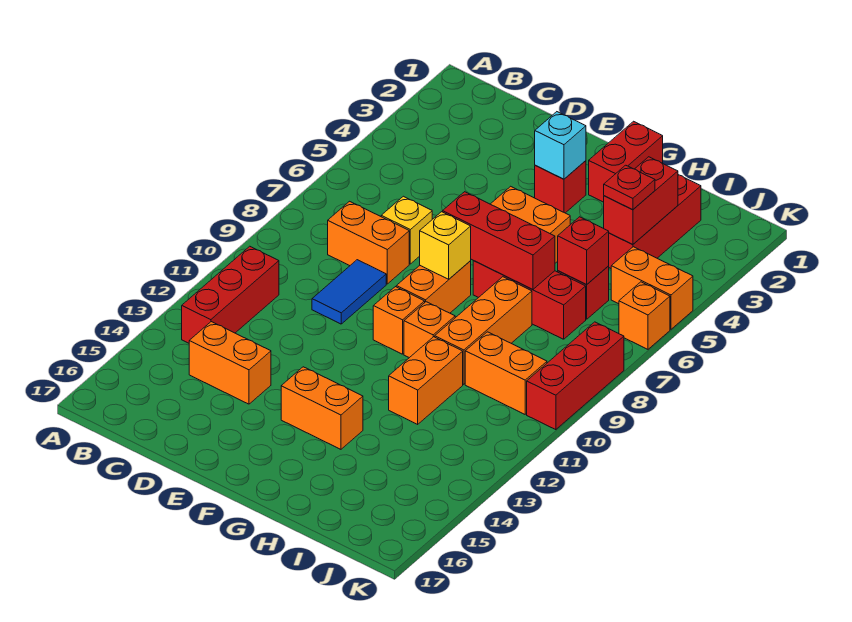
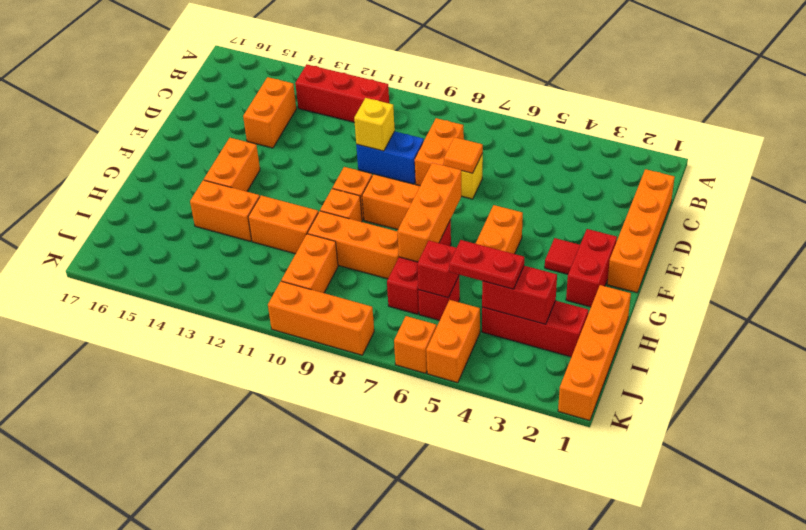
none -> orange 1x4 brick [607,169,675,293]
none -> orange 1x1 tile [444,137,483,173]
blue 1x2 tile [312,260,386,324] -> blue 1x2 brick [356,131,424,184]
red 1x1 brick [535,161,586,213] -> red 1x1 tile [545,238,580,274]
cyan 1x1 brick [535,112,586,179] -> none
red 1x3 brick [443,192,555,290] -> orange 1x3 brick [397,163,461,262]
yellow 1x1 brick [420,212,471,279] -> yellow 1x1 brick moved to [354,98,395,151]
red 1x2 brick [589,121,663,202] -> red 1x2 brick turned to [566,229,617,307]
none -> orange 1x4 brick [558,285,631,421]
none -> orange 1x2 brick [190,180,260,241]
red 1x1 plate [604,165,655,210] -> red 1x2 plate [449,240,524,289]
red 1x3 brick [527,322,624,430] -> orange 1x3 brick [268,281,374,355]

